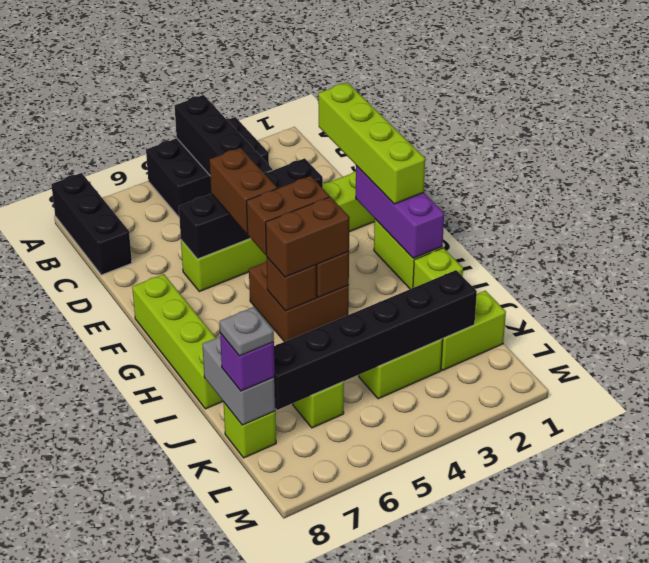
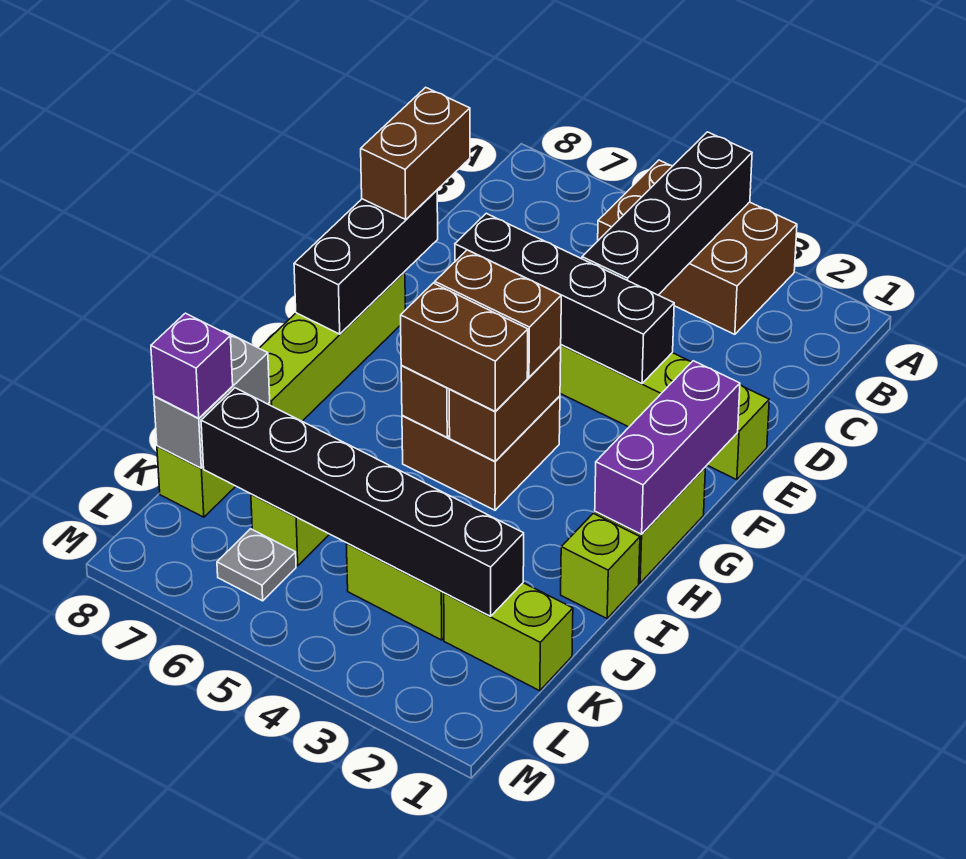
black 2x3 brick [146,117,269,217] -> brown 2x3 brick [598,160,797,334]
black 1x3 brick [51,173,132,275] -> black 1x3 brick moved to [294,190,438,334]
lime 1x4 brick [318,82,425,204] -> none
brown 1x2 brick [210,148,277,234] -> brown 1x2 brick moved to [361,87,470,220]
grey 1x1 plate [220,307,274,356] -> grey 1x1 plate moved to [217,529,296,601]

